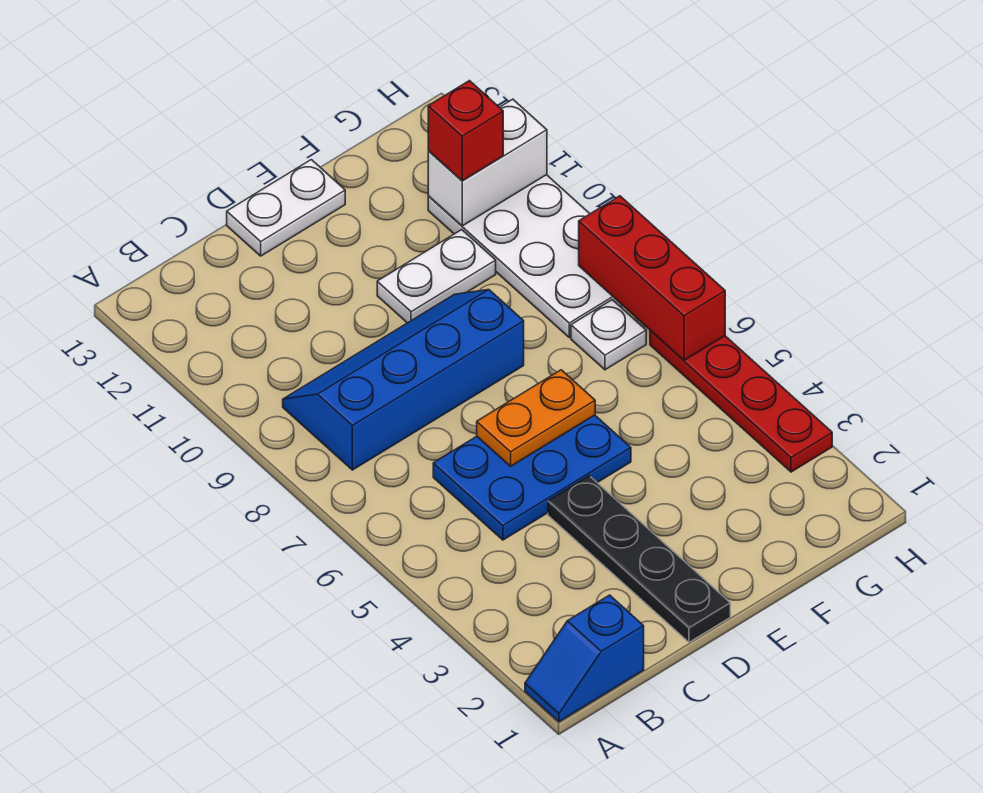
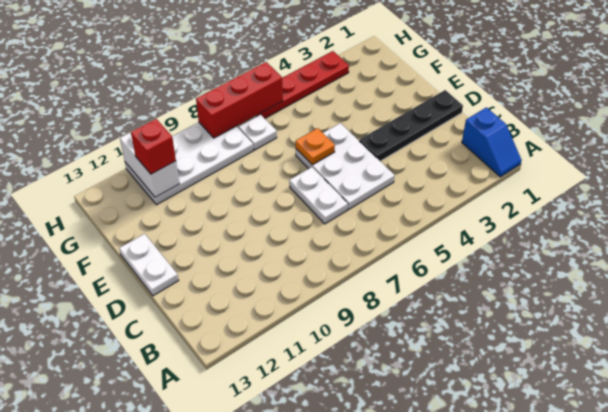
blue 2x4 slope [283,290,524,470] -> none
blue 2x3 plate [433,415,631,540] -> white 2x3 plate [296,123,395,209]
orange 1x2 plate [477,370,595,466] -> orange 1x1 plate [296,128,335,165]
white 1x2 plate [377,230,496,323] -> white 1x2 plate moved to [289,167,348,224]

